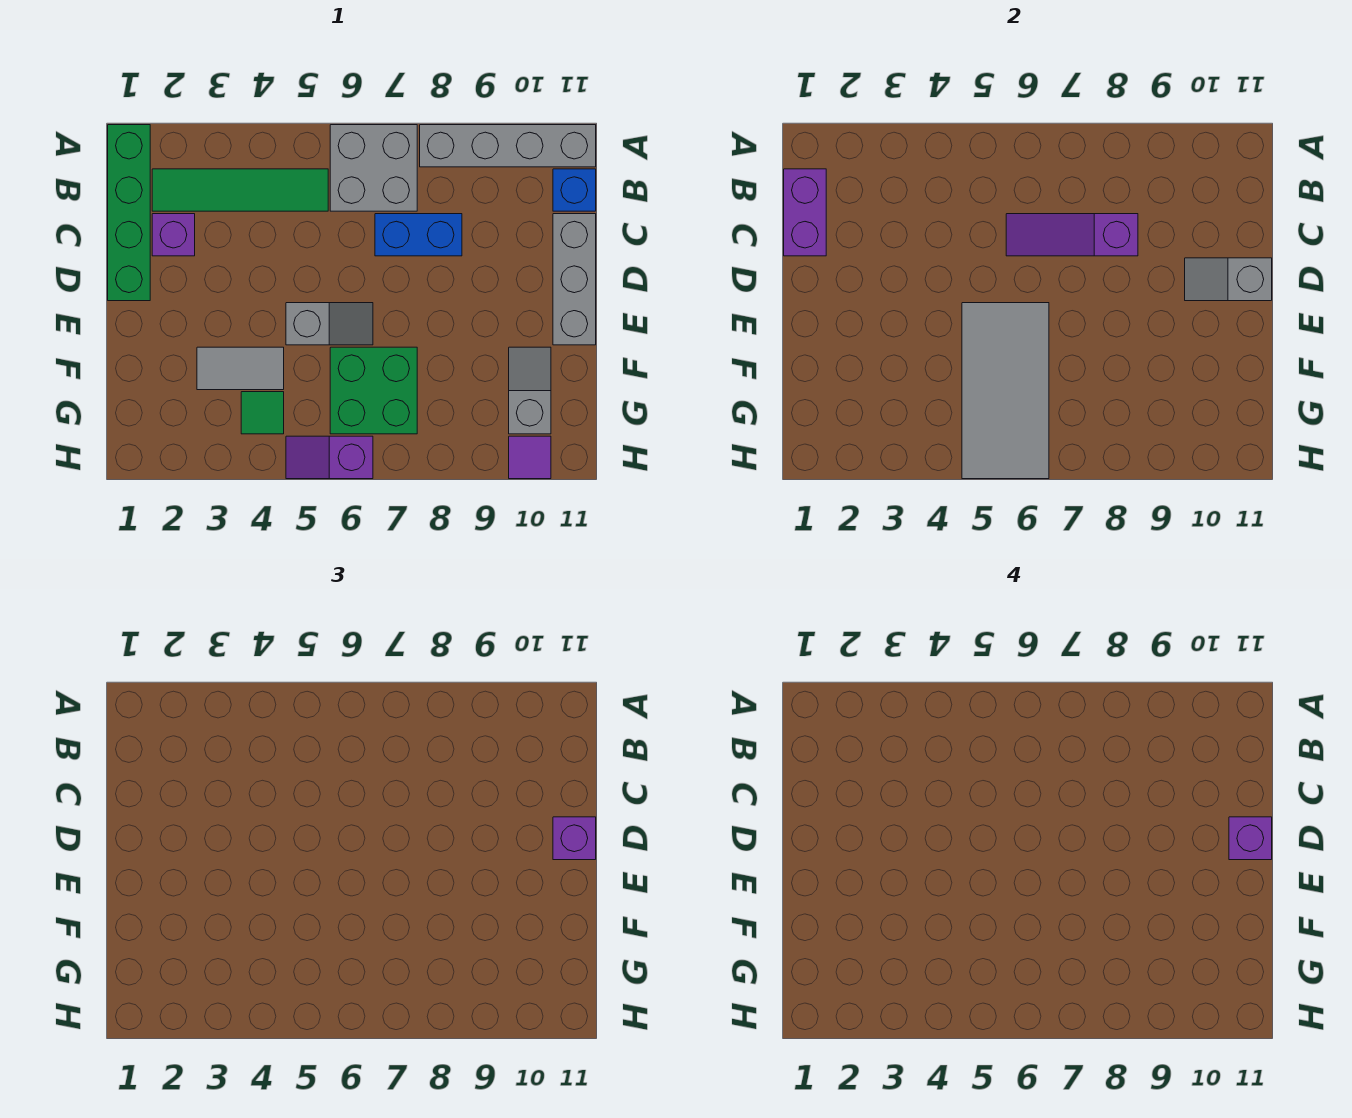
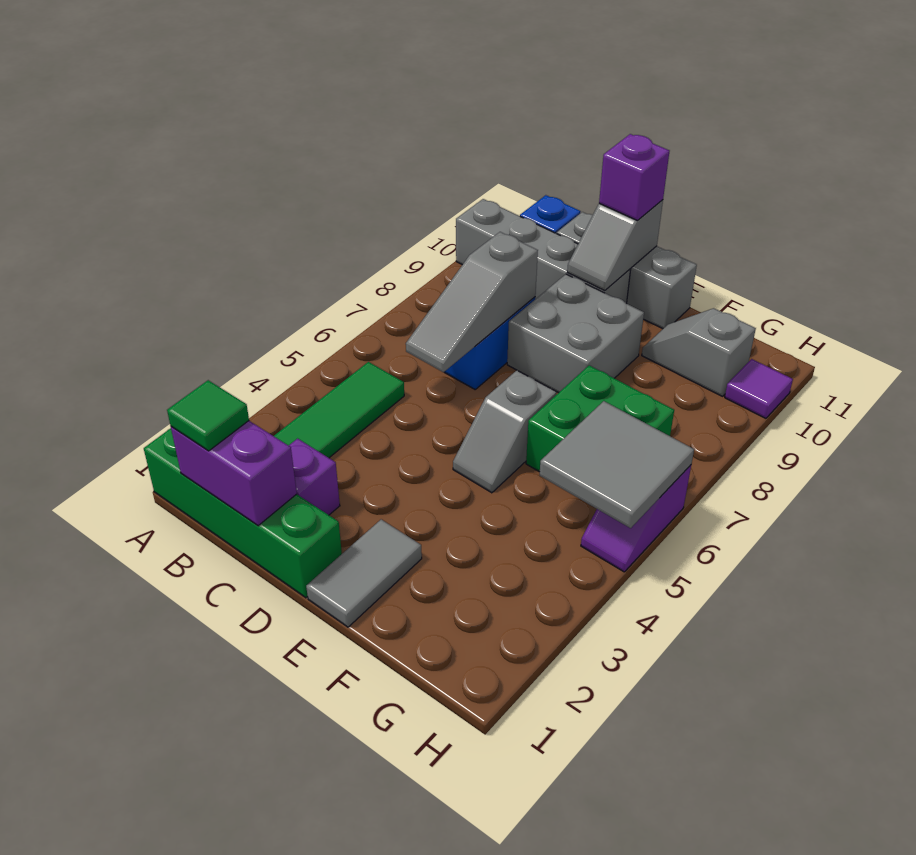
grey 2x2 brick [330,125,417,211] -> grey 2x2 brick moved to [507,274,644,393]
grey 1x4 brick [420,125,596,167] -> grey 1x4 brick turned to [456,199,631,303]
purple 1x3 slope [1006,214,1138,256] -> grey 1x3 slope [406,232,538,372]
purple 1x1 brick [1229,817,1272,860] -> none
grey 1x2 slope [286,303,373,345] -> grey 1x2 slope turned to [453,370,557,493]
grey 2x4 tile [962,303,1049,479] -> grey 2x2 tile [539,401,694,528]
grey 1x2 tile [197,347,284,390] -> grey 1x2 tile moved to [306,519,422,627]
green 1x1 tile [241,392,284,434] -> green 1x1 tile moved to [167,380,249,451]

